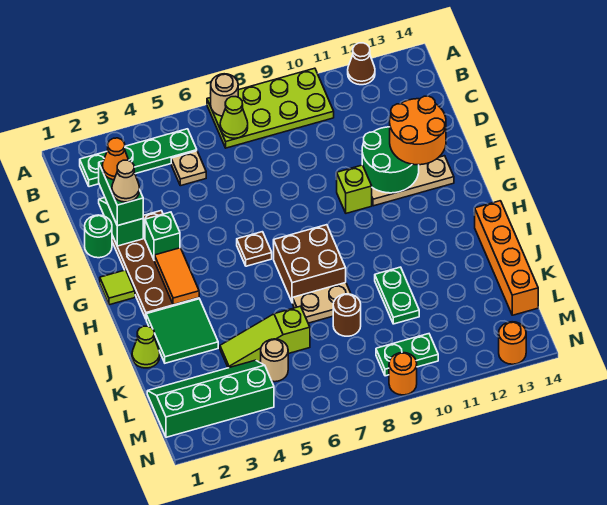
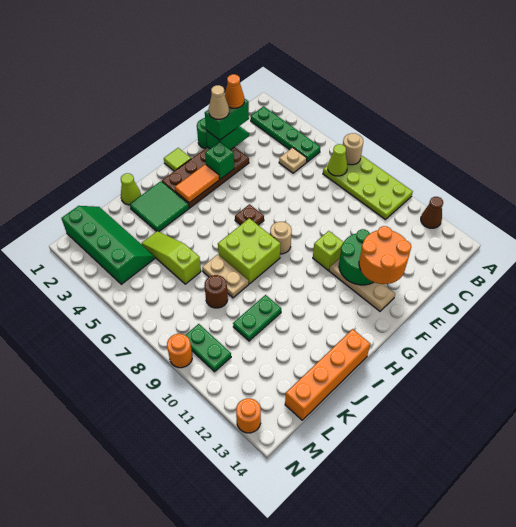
brown 2x2 brick [274,225,346,303] -> lime 2x2 brick [218,218,281,284]
tan 1x1 round brick [261,339,288,382] -> tan 1x1 round brick moved to [270,222,292,254]

